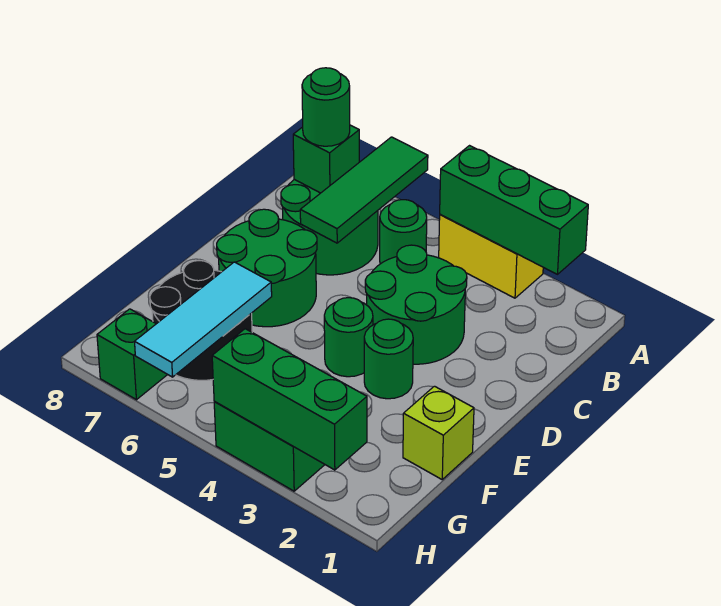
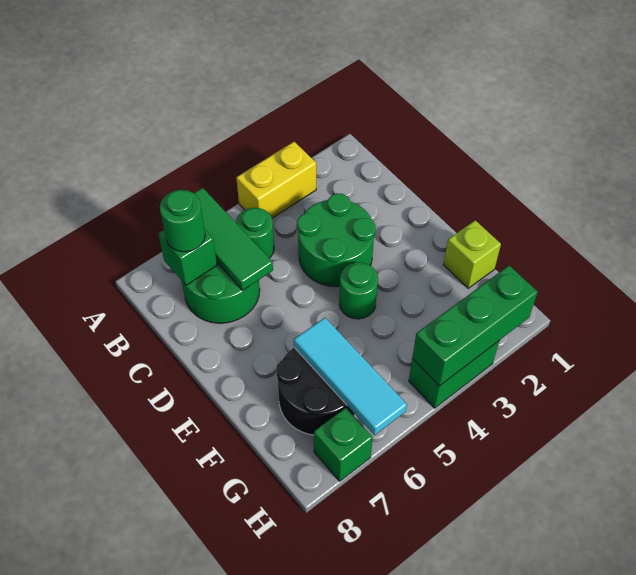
green 1x3 brick [440,146,588,274] -> none
green 2x2 round brick [217,209,317,327] -> none
green 1x1 round brick [364,319,413,399] -> none

